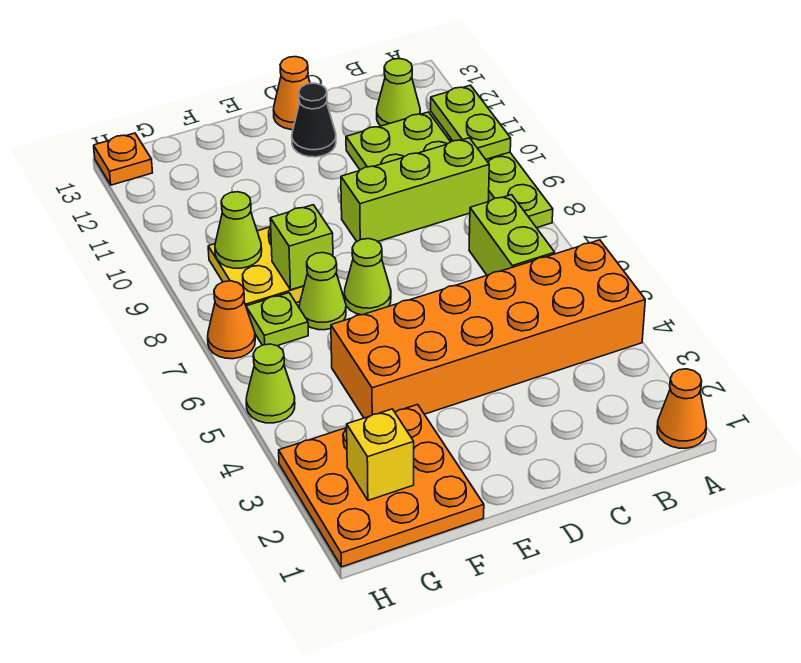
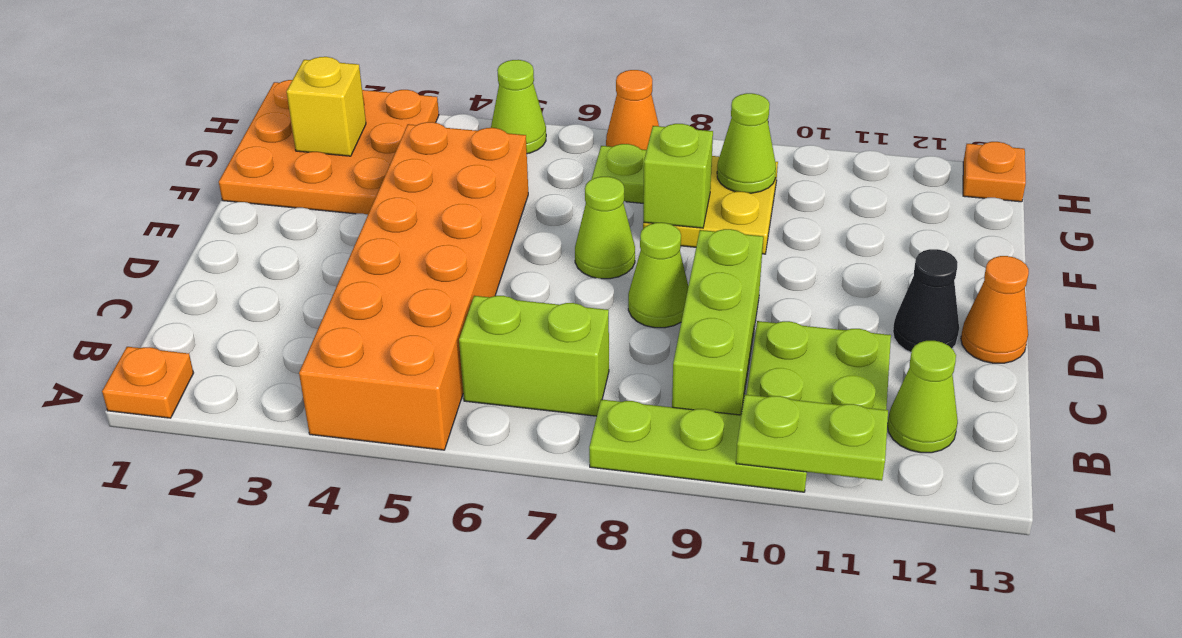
orange 1x1 cone [657,369,706,448] -> orange 1x1 plate [102,347,193,418]
lime 1x1 cone [299,253,346,330] -> lime 1x1 cone moved to [628,223,688,328]

